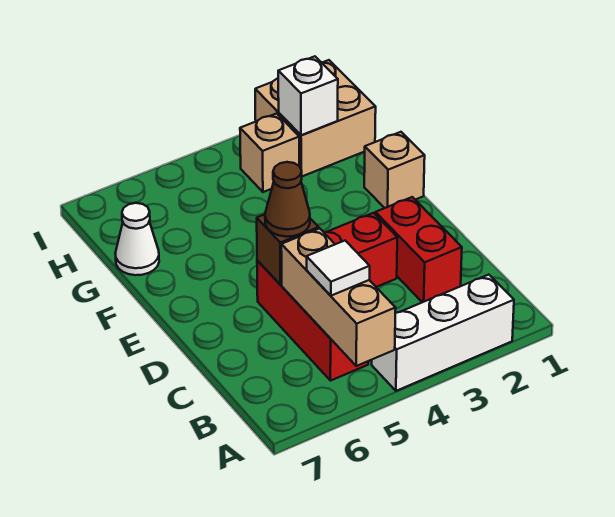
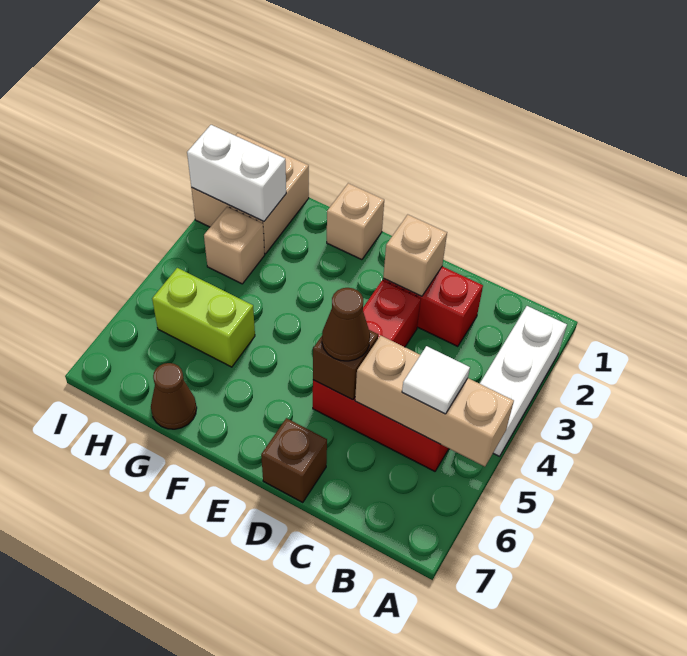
none -> tan 1x1 brick [383,215,447,296]
none -> brown 1x1 brick [261,418,327,502]
none -> lime 1x2 brick [152,268,255,367]
white 1x1 cone [115,203,159,275] -> brown 1x1 cone [151,363,197,429]
white 1x1 brick [278,56,338,135] -> white 1x2 brick [187,125,286,221]

